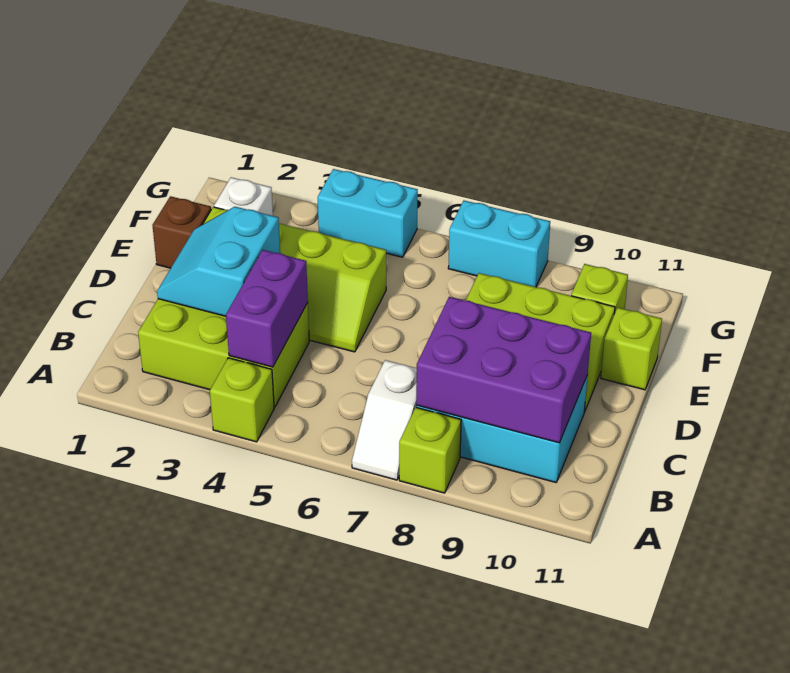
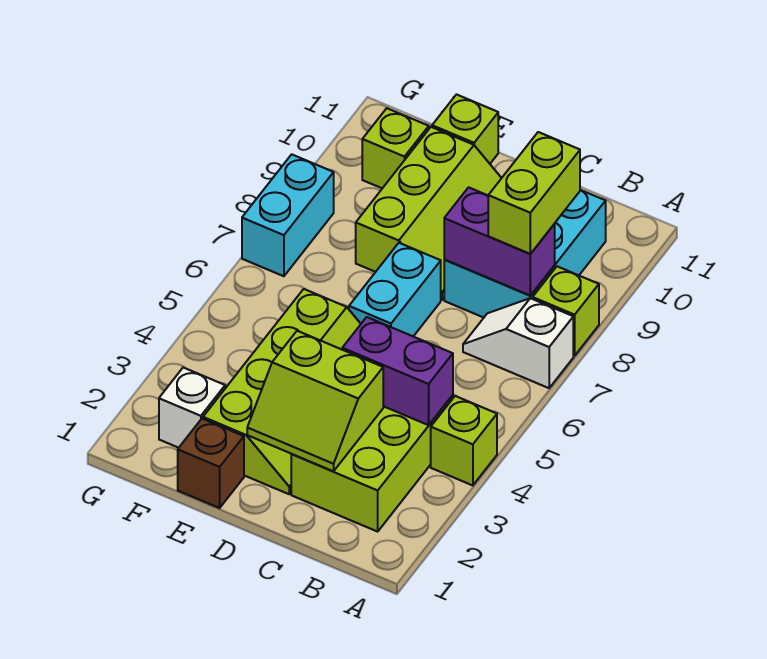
white 1x2 slope [352,360,417,480] -> white 1x2 slope turned to [463,298,573,388]
purple 2x3 brick [416,297,591,443] -> purple 1x2 brick [444,187,555,296]
none -> lime 1x2 brick [488,132,580,254]
cyan 2x2 slope [157,207,280,316] -> lime 2x2 slope [247,331,383,471]
cyan 1x2 brick [318,169,418,257] -> cyan 1x2 brick moved to [349,243,441,336]

